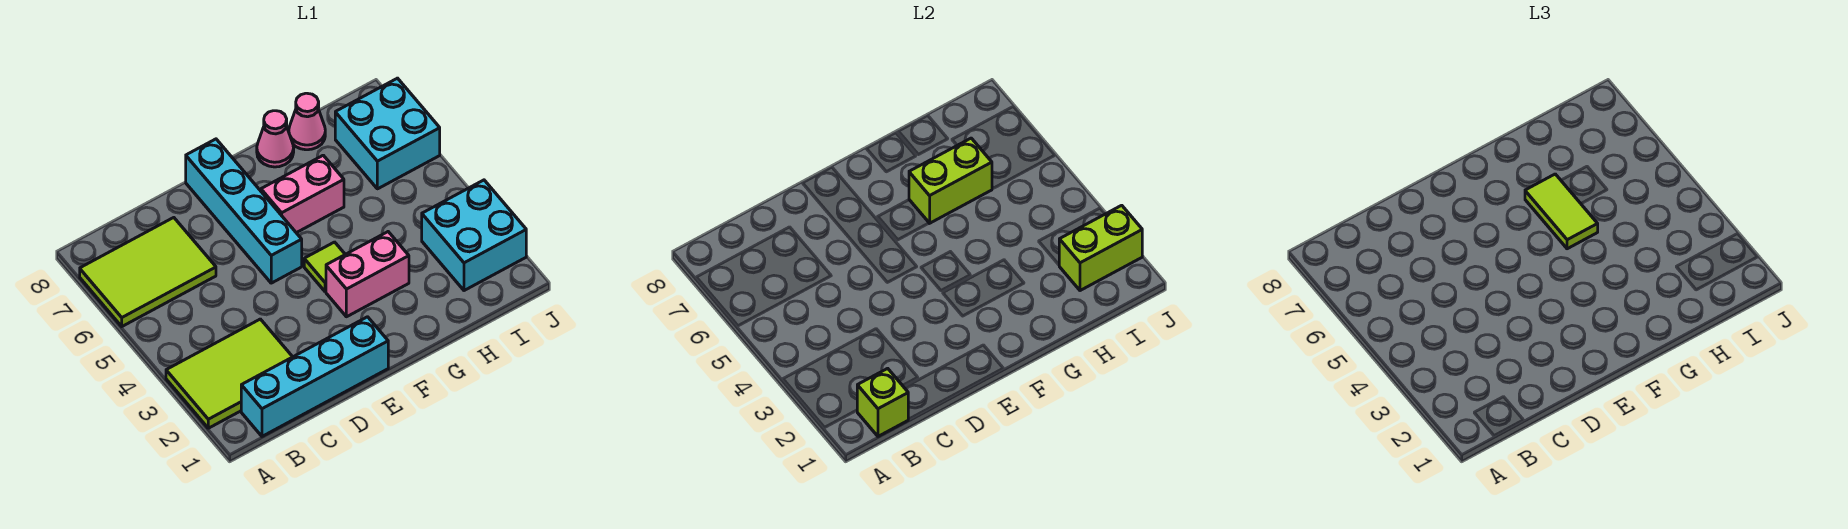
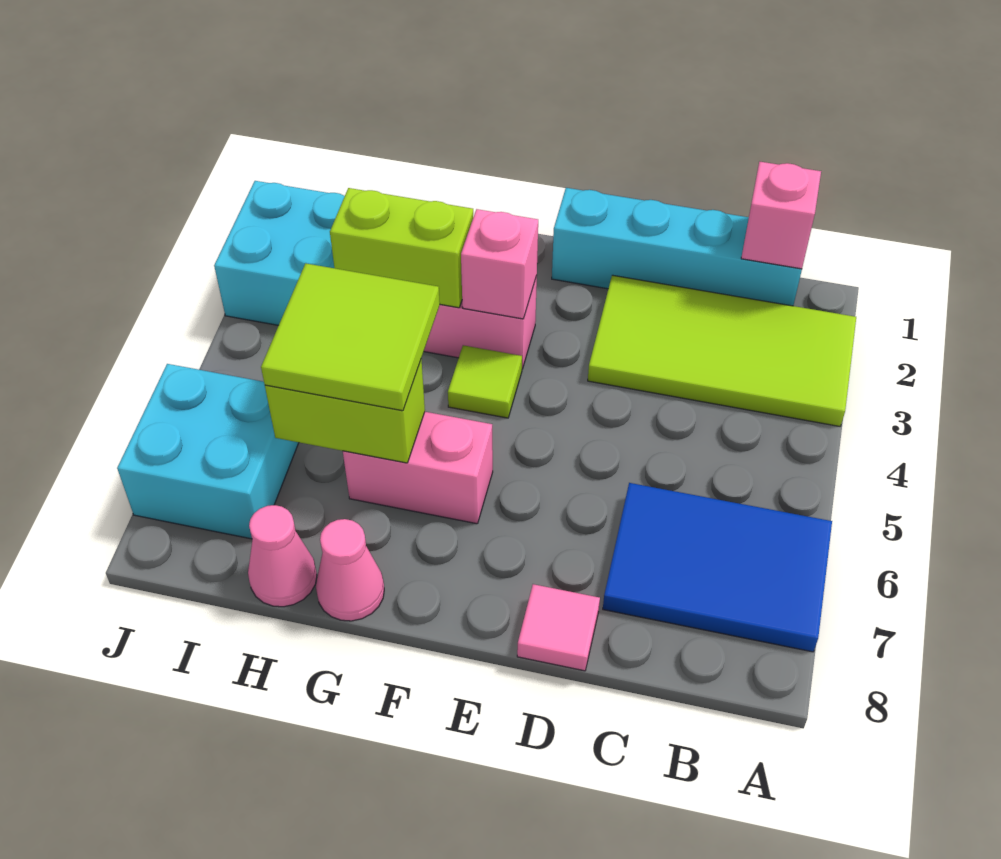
lime 2x3 tile [166,319,292,428] -> lime 2x4 tile [588,275,856,426]
lime 2x3 tile [80,218,216,326] -> blue 2x3 tile [603,483,832,652]
lime 1x1 brick [857,368,908,436] -> pink 1x1 brick [741,162,821,269]
none -> pink 1x1 tile [517,584,600,671]
cyan 1x4 brick [186,139,302,283] -> none
none -> pink 1x1 brick [461,209,538,319]
lime 1x2 tile [1525,174,1598,249] -> lime 2x2 tile [261,263,440,411]
lime 1x2 brick [1059,205,1142,291] -> lime 1x2 brick moved to [330,188,473,308]

